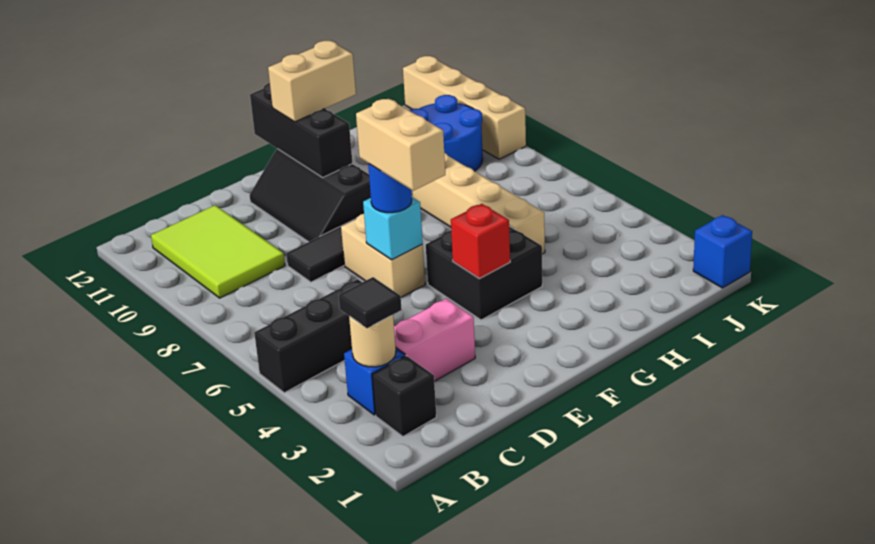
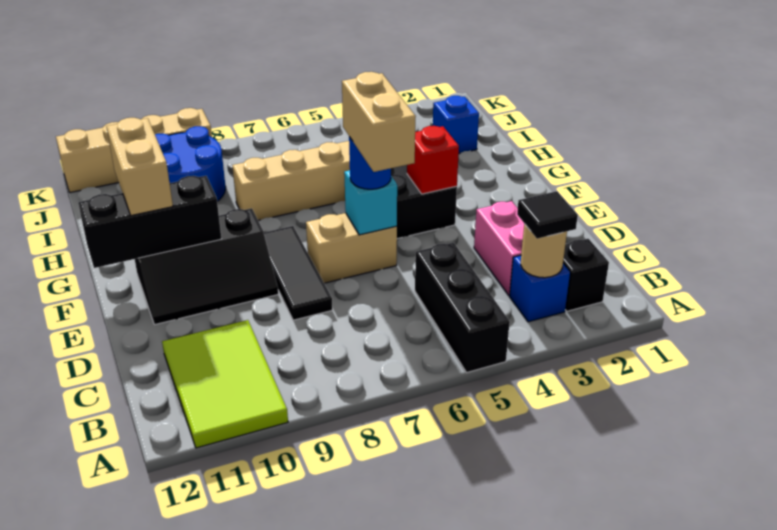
lime 2x3 tile [151,205,285,298] -> lime 2x3 tile turned to [162,320,288,448]
tan 1x2 brick [356,99,445,191] -> tan 1x2 brick turned to [342,72,416,172]
blue 1x1 brick [693,215,752,288] -> blue 1x1 brick moved to [433,96,479,153]

